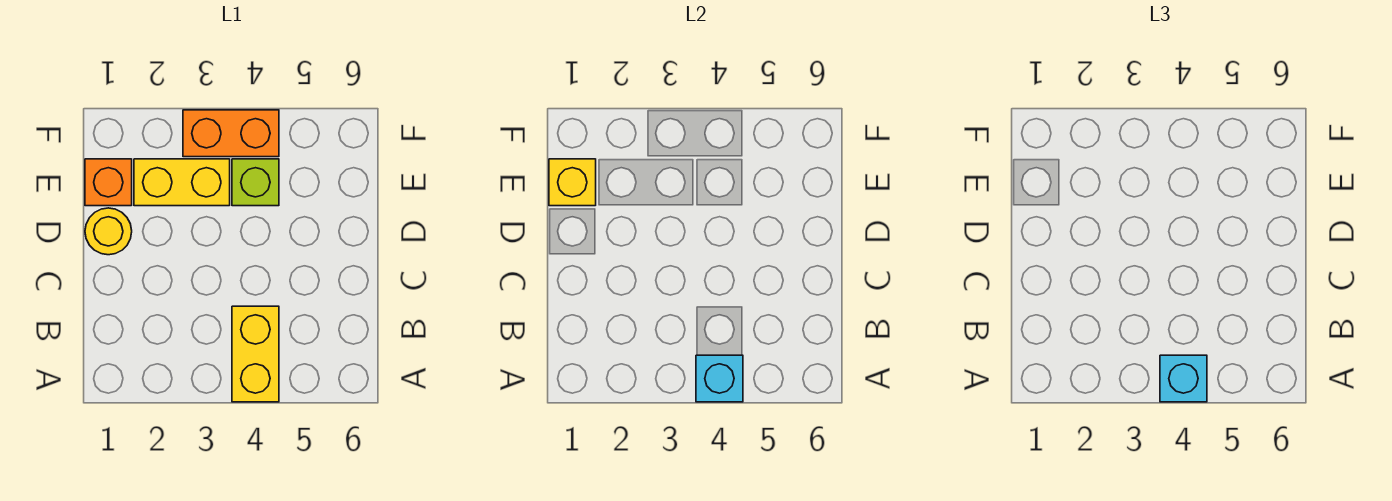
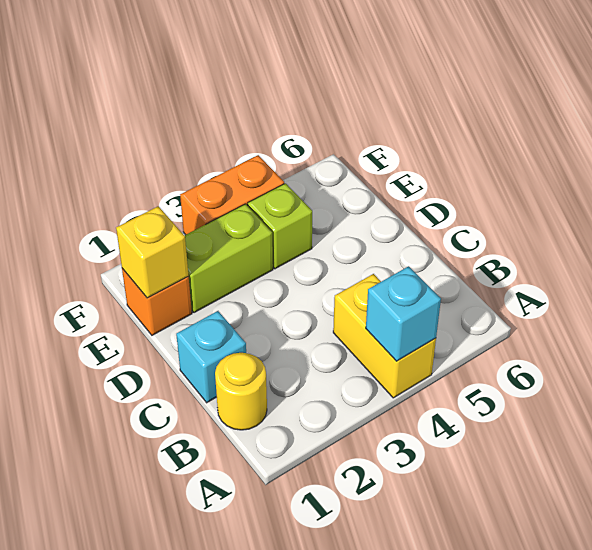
cyan 1x1 brick [1160,355,1207,402] -> cyan 1x1 brick moved to [176,311,246,403]
yellow 1x1 round brick [85,208,132,255] -> yellow 1x1 round brick moved to [215,353,267,430]
yellow 1x2 brick [134,159,230,206] -> lime 1x2 brick [184,204,273,313]

